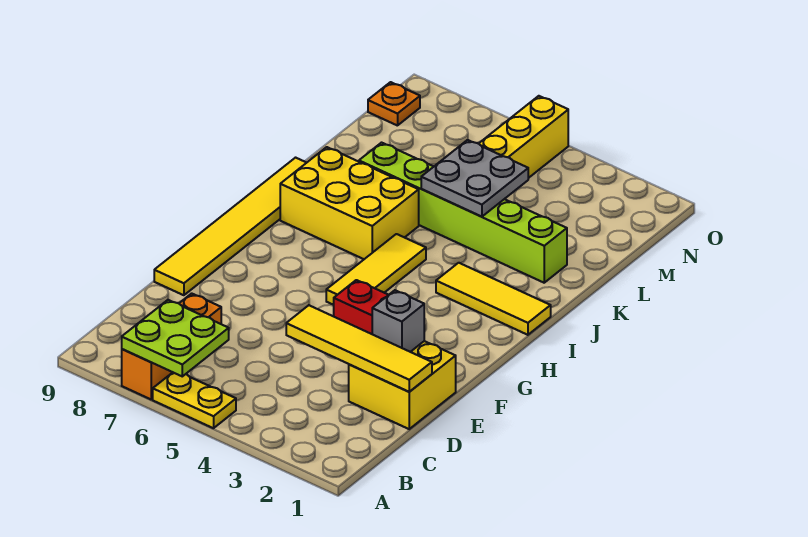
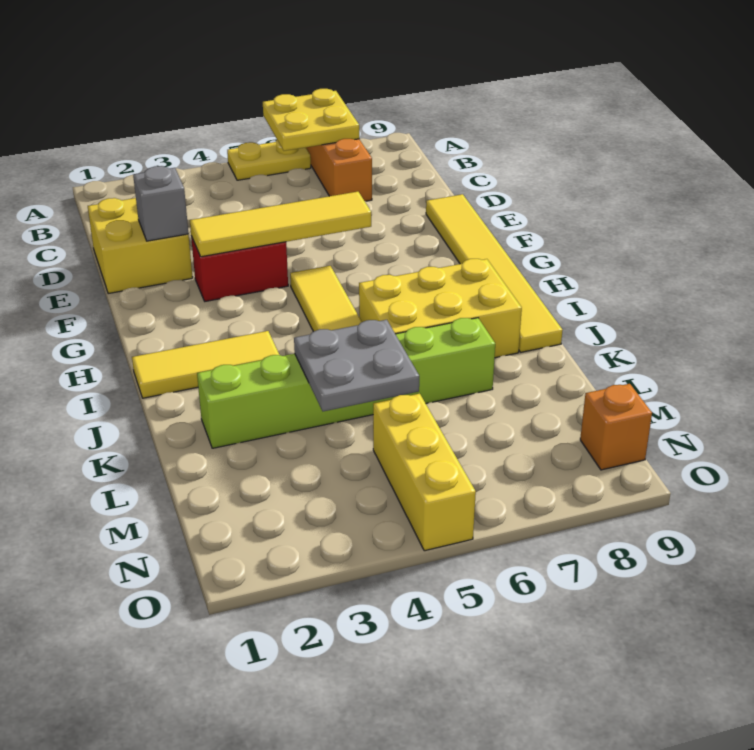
lime 2x2 plate [122,300,229,376] -> yellow 2x2 plate [263,89,359,151]
yellow 1x4 tile [286,305,432,392] -> yellow 1x4 tile moved to [190,192,371,257]
orange 1x1 plate [368,82,420,126] -> orange 1x1 brick [580,384,652,470]

